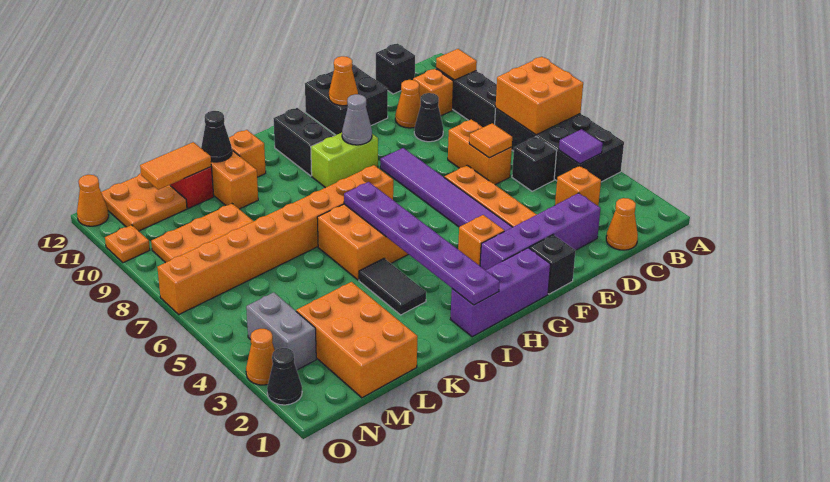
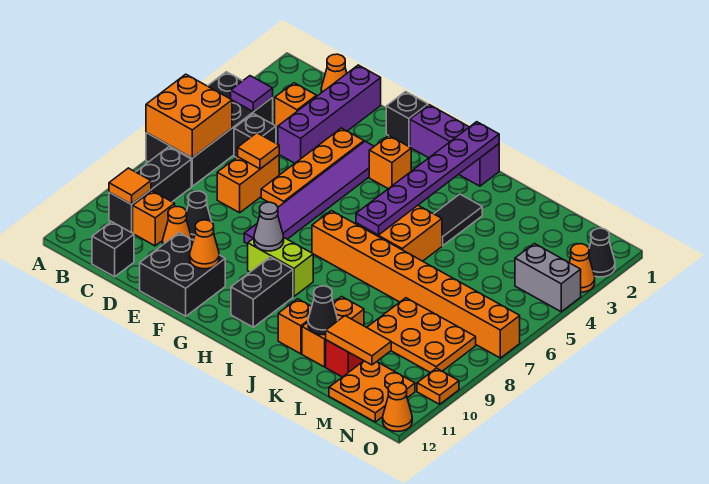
purple 1x4 brick [480,193,601,270] -> purple 1x4 brick turned to [278,65,381,163]
orange 2x3 brick [296,282,417,398] -> none
grey 1x2 brick [246,292,316,370] -> grey 1x2 brick turned to [515,244,581,312]

